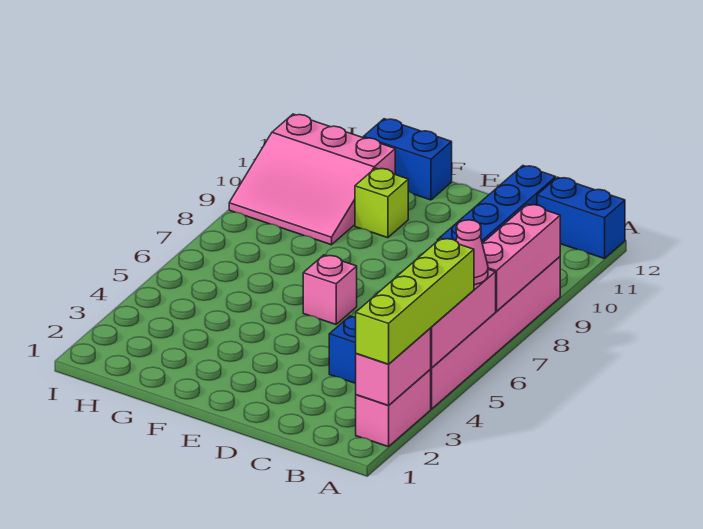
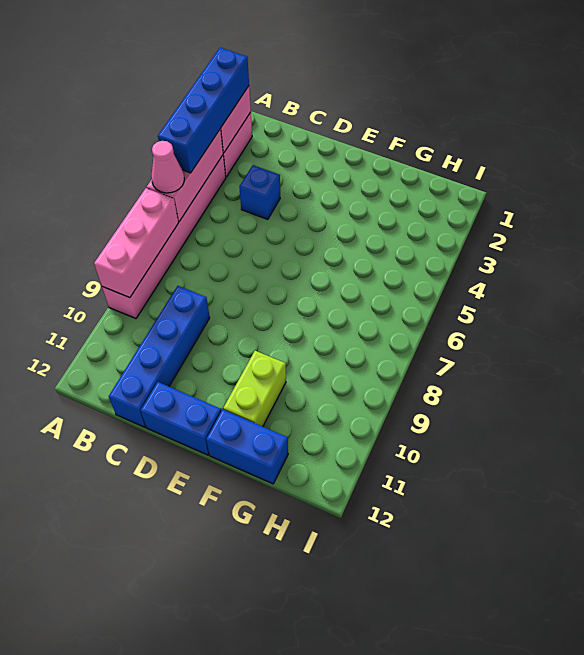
lime 1x4 brick [356,238,474,364] -> blue 1x4 brick [158,48,249,173]
blue 1x2 brick [537,177,625,259] -> blue 1x2 brick moved to [141,382,221,455]
pink 1x1 brick [303,255,357,324] -> none
lime 1x1 brick [355,168,408,238] -> lime 1x2 brick [223,351,286,427]
pink 3x3 slope [229,114,395,245] -> none

